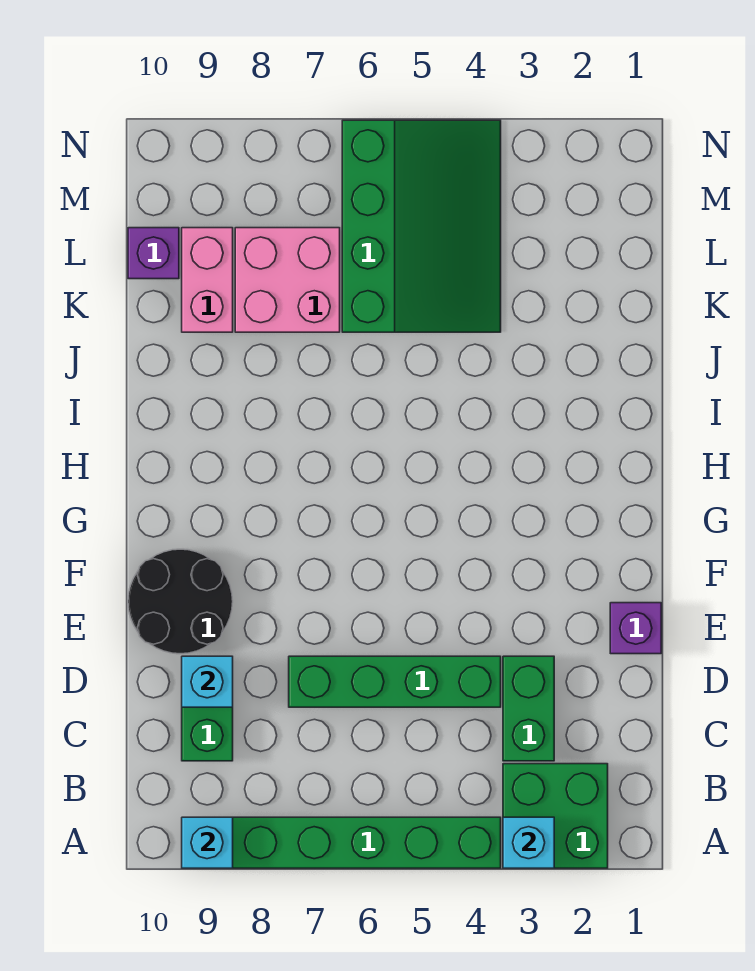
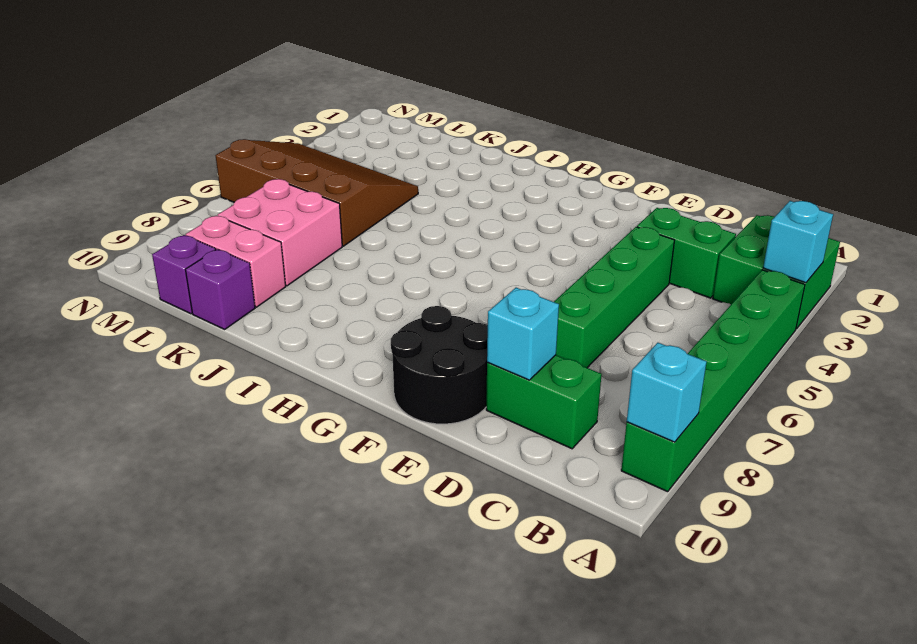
purple 1x1 brick [610,603,661,654] -> purple 1x1 brick moved to [185,249,255,329]
green 3x4 slope [342,120,501,332] -> brown 3x4 slope [215,139,418,246]

